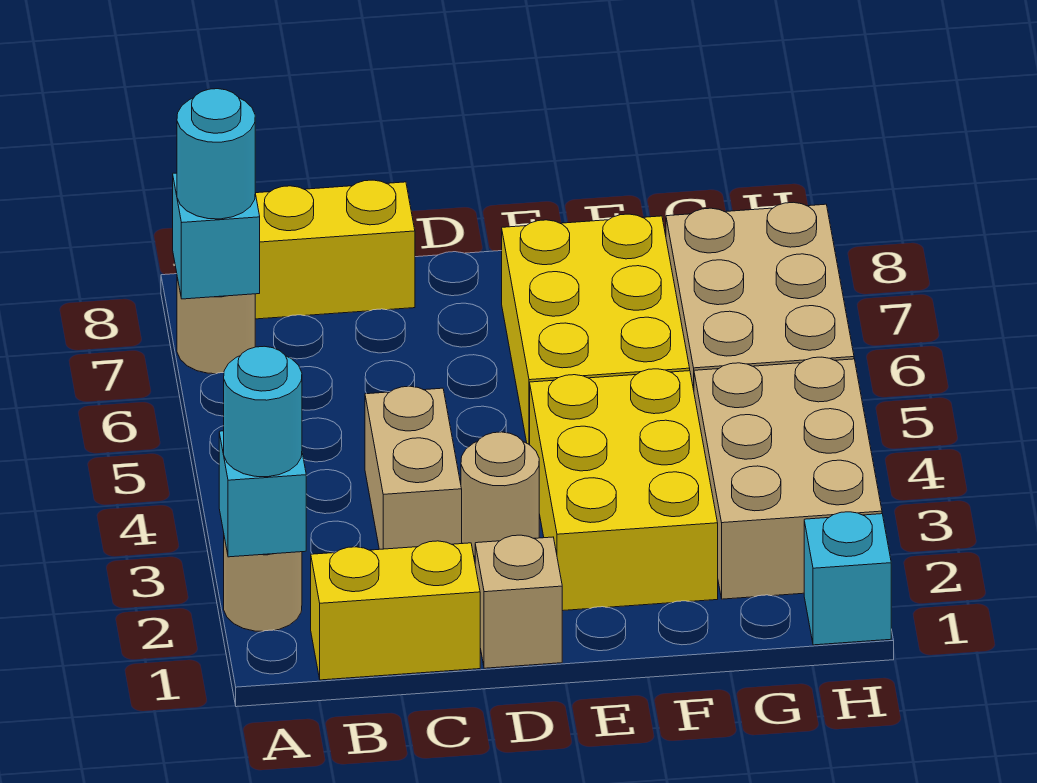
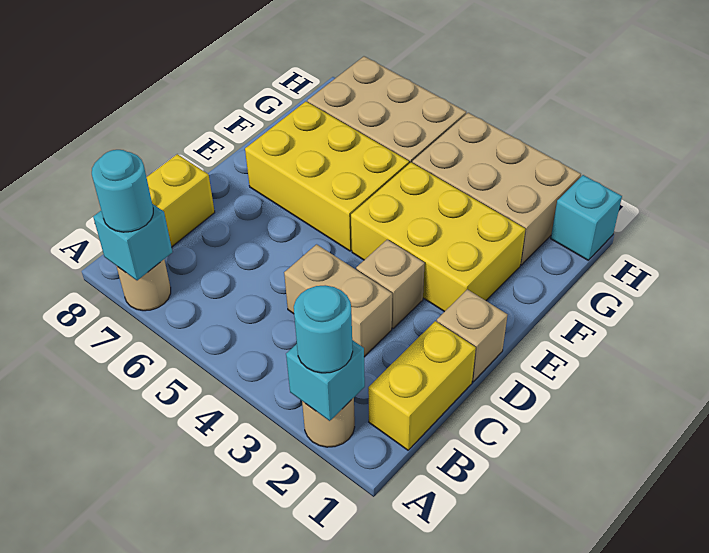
tan 1x1 round brick [461,432,539,556] -> tan 1x1 brick [356,240,425,328]

